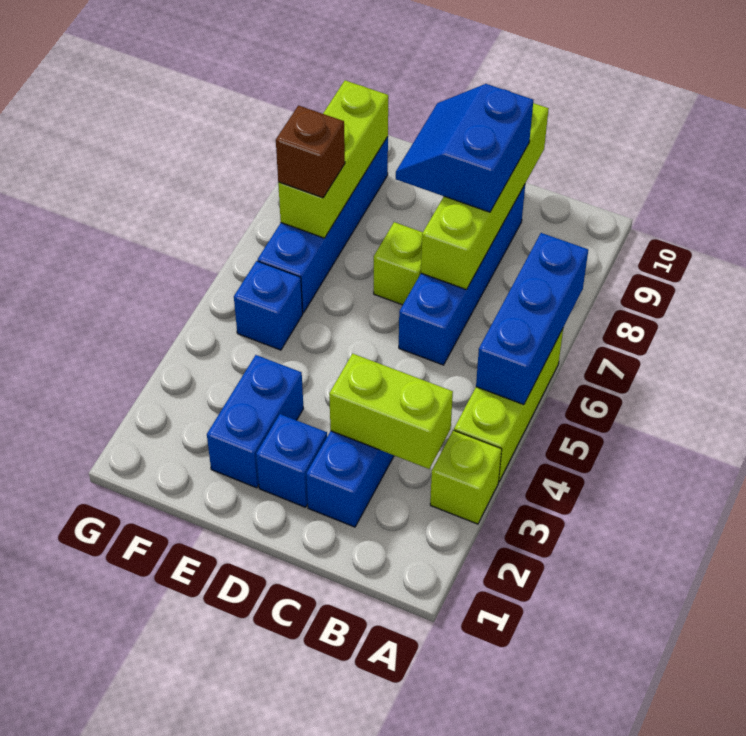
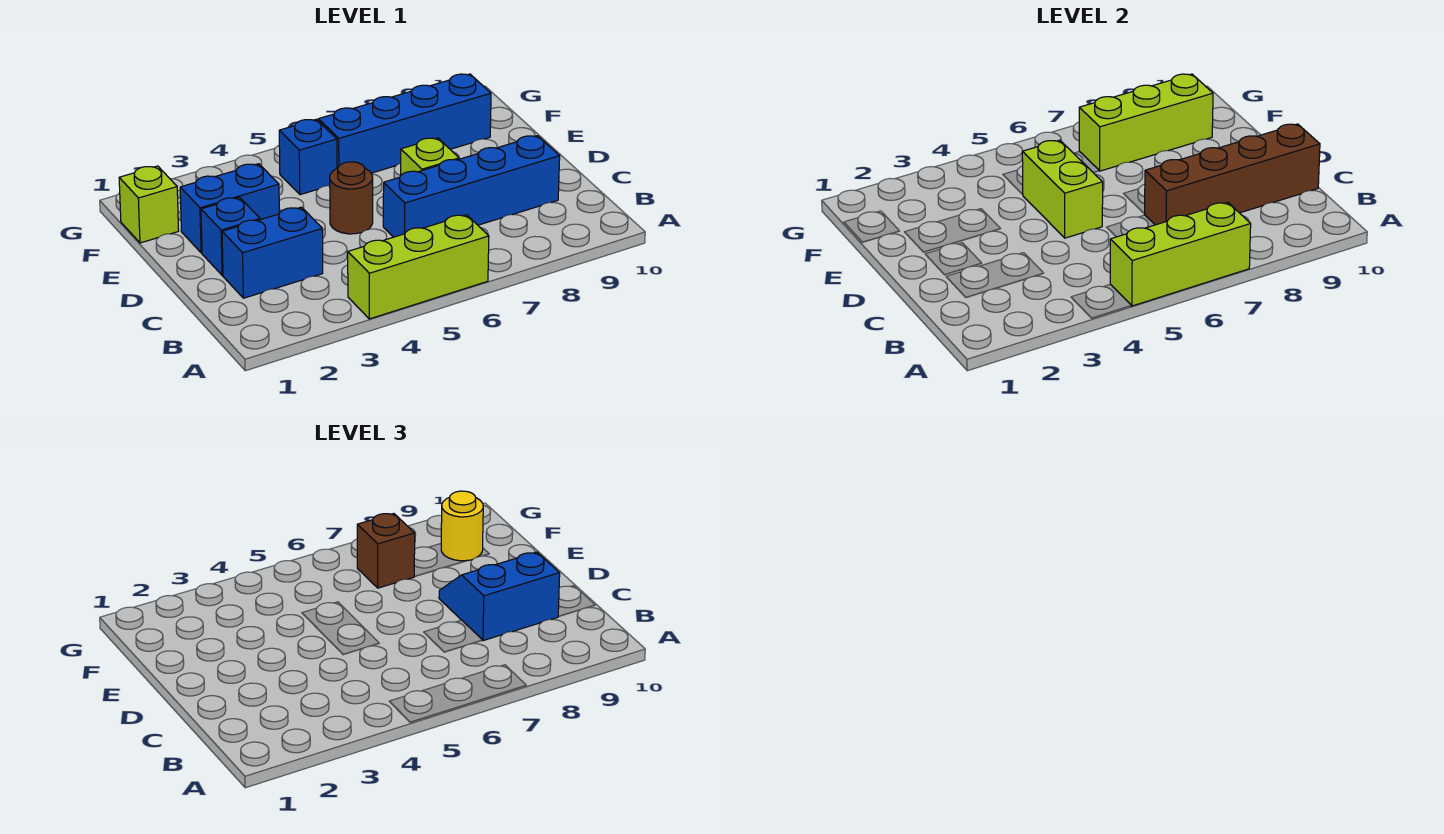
lime 1x1 brick [430,430,502,524] -> lime 1x1 brick moved to [119,166,179,243]
blue 1x3 brick [476,233,588,405] -> lime 1x3 brick [1110,203,1251,306]
lime 1x2 brick [329,354,453,469] -> lime 1x2 brick moved to [1022,140,1103,238]
lime 1x4 brick [421,103,549,290] -> brown 1x4 brick [1145,124,1320,225]
none -> brown 1x1 round brick [330,162,373,234]
none -> yellow 1x1 round brick [441,491,483,561]

